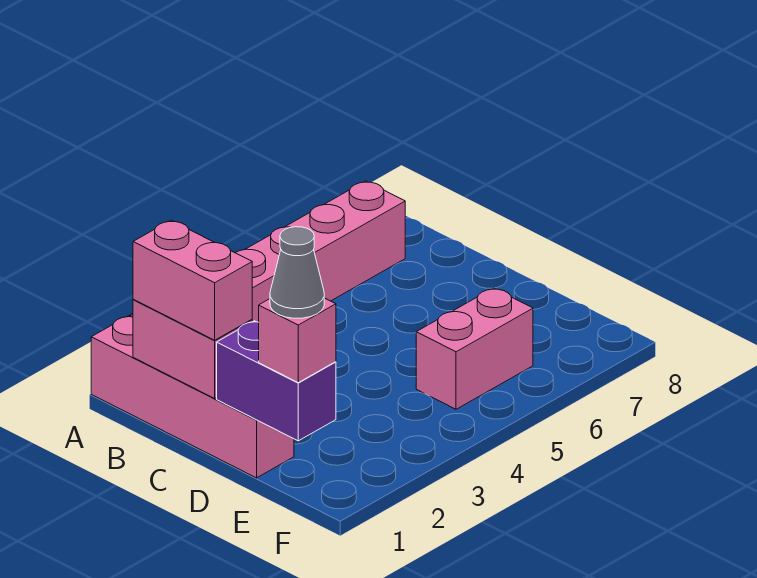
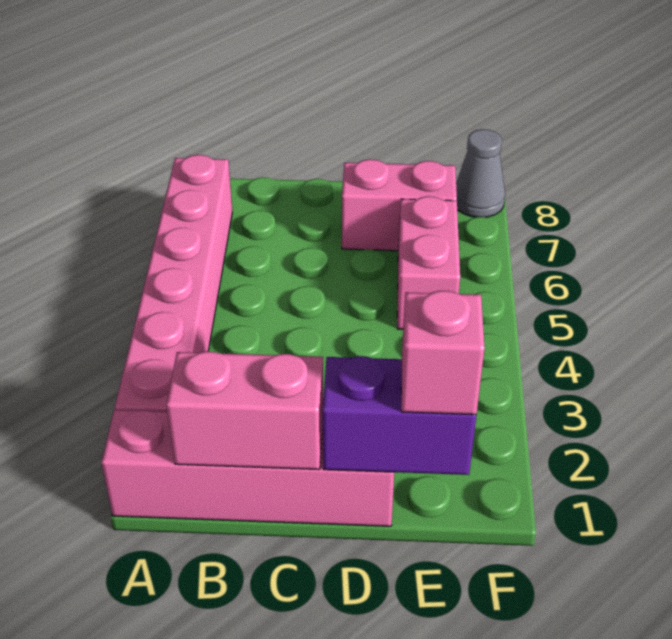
pink 1x2 brick [133,220,252,340] -> pink 1x2 brick moved to [342,159,457,251]
grey 1x1 cone [270,227,324,318] -> grey 1x1 cone moved to [456,129,505,217]

